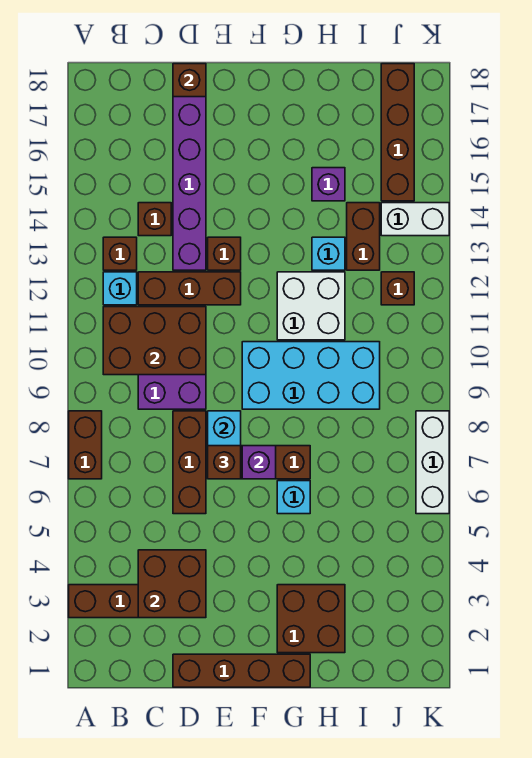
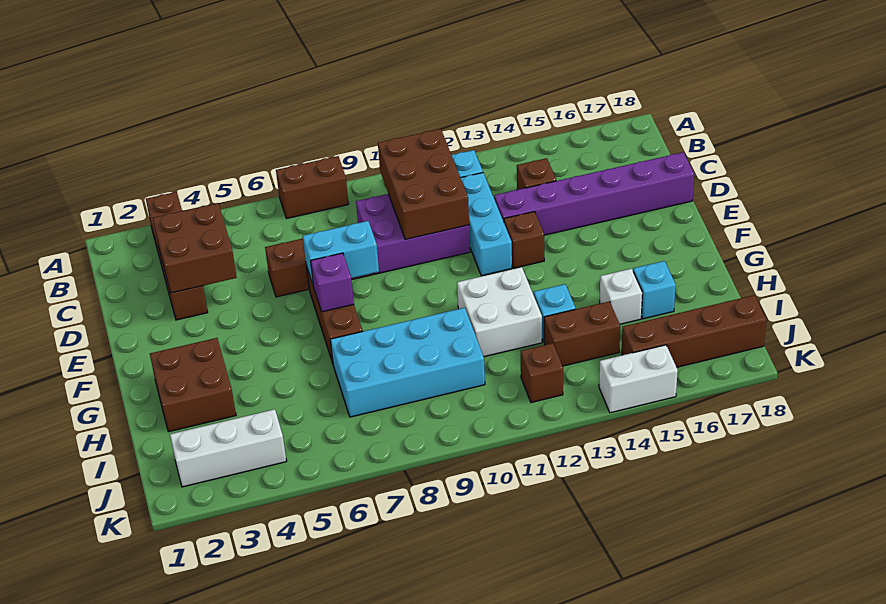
brown 1x1 brick [103,237,137,270] -> none
brown 1x3 brick [138,272,241,305] -> cyan 1x3 brick [461,173,512,276]
brown 1x4 brick [173,654,310,687] -> none
brown 1x1 brick [173,64,206,97] -> none
brown 1x1 brick [208,446,241,479] -> none
cyan 2x4 brick [242,342,380,409] -> cyan 2x4 brick turned to [330,308,485,417]
cyan 1x1 brick [277,481,310,514] -> cyan 1x1 brick moved to [633,261,676,319]
purple 1x1 brick [312,168,345,201] -> white 1x1 brick [600,269,642,324]
white 1x2 brick [381,203,449,236] -> white 1x2 brick turned to [599,345,678,413]
white 1x3 brick [416,411,449,514] -> white 1x3 brick moved to [170,409,286,487]

